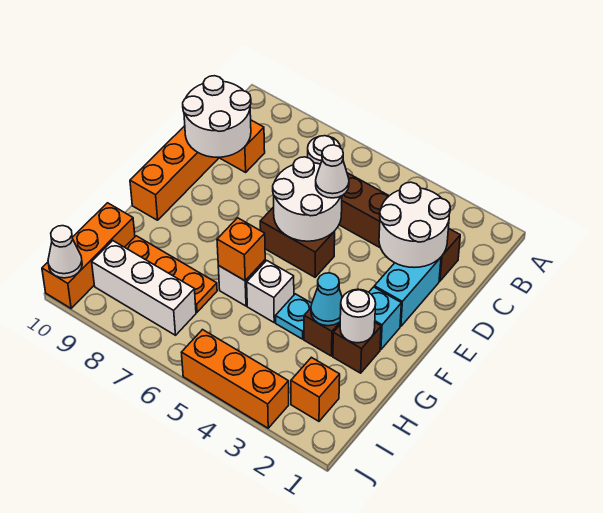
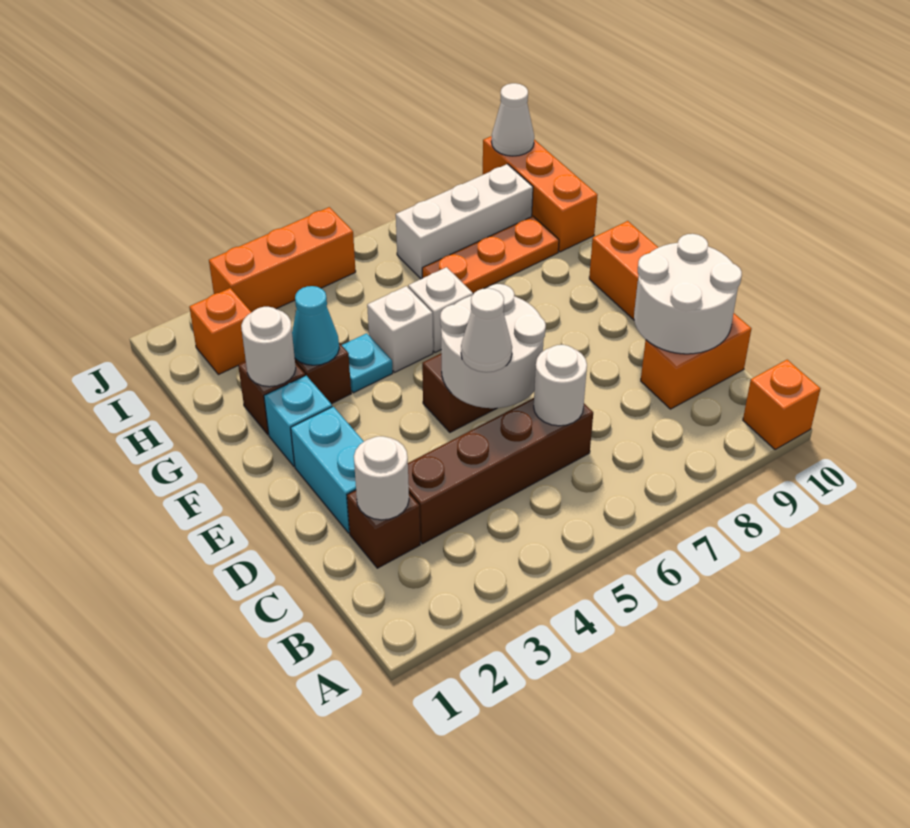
white 2x2 round brick [379,182,450,268] -> white 1x1 round brick [354,436,409,520]
orange 1x1 brick [217,218,265,281] -> orange 1x1 brick moved to [743,360,820,450]

